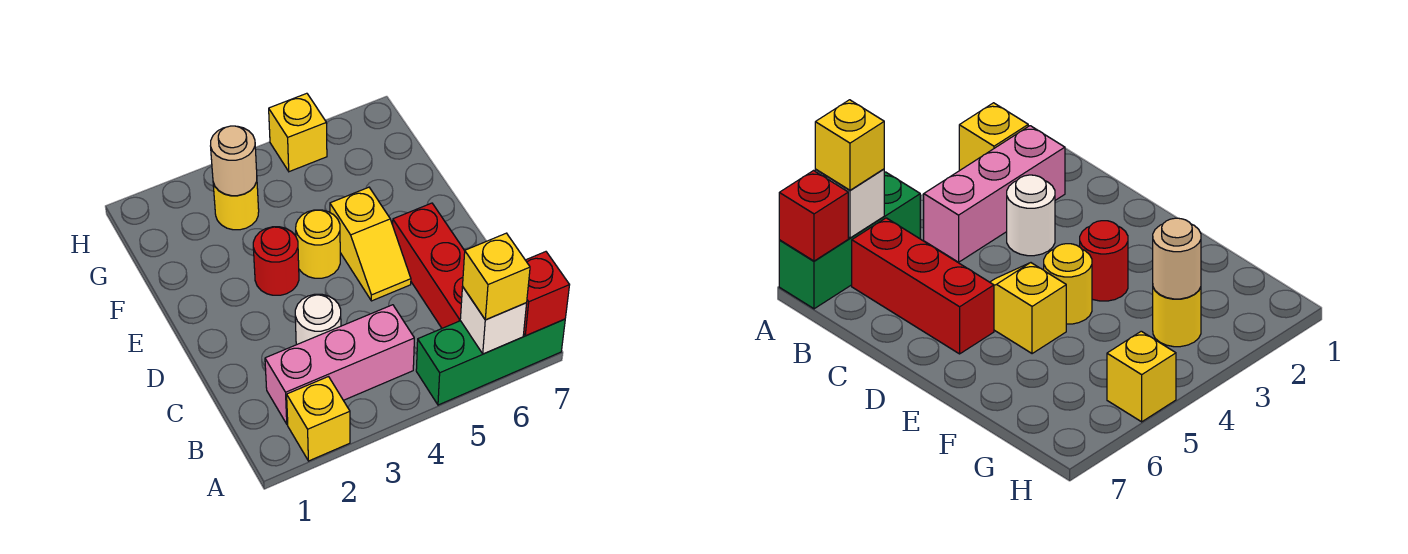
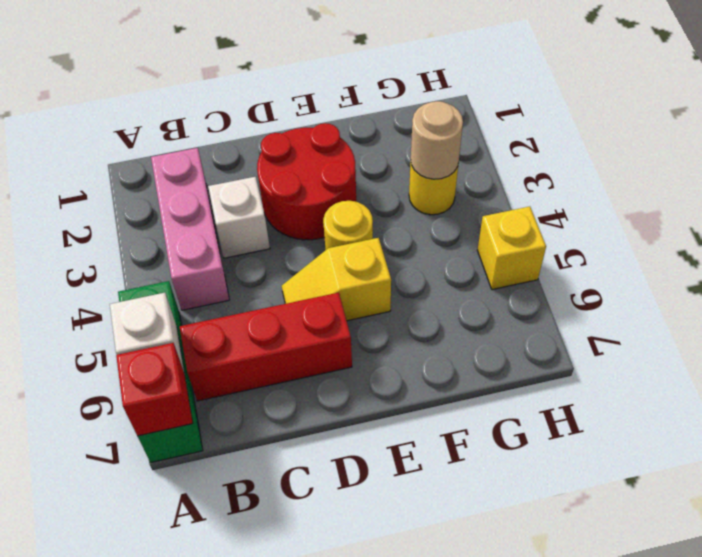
yellow 1x1 brick [287,377,350,461] -> none
yellow 1x1 brick [463,233,530,320] -> none
white 1x1 round brick [295,294,341,345] -> white 1x1 brick [208,177,270,258]
red 1x1 round brick [253,227,299,295] -> red 2x2 round brick [257,123,356,240]

